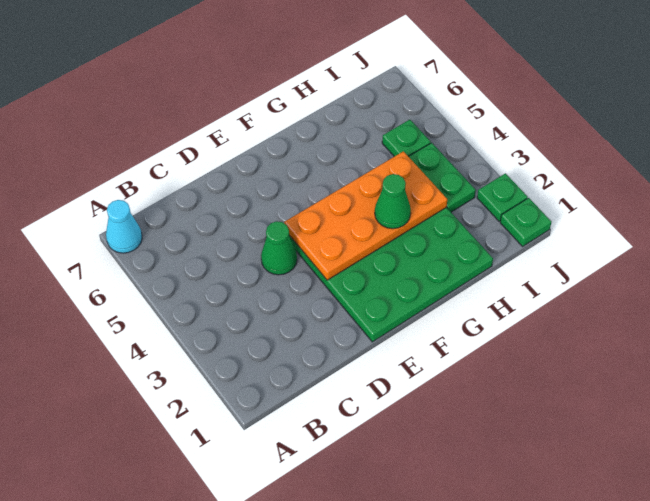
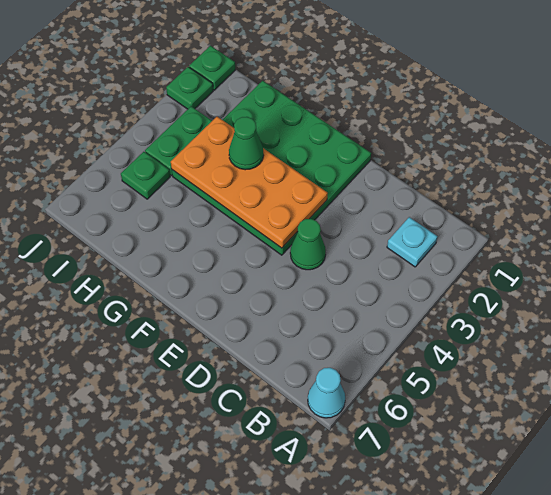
none -> cyan 1x1 plate [387,217,438,267]

